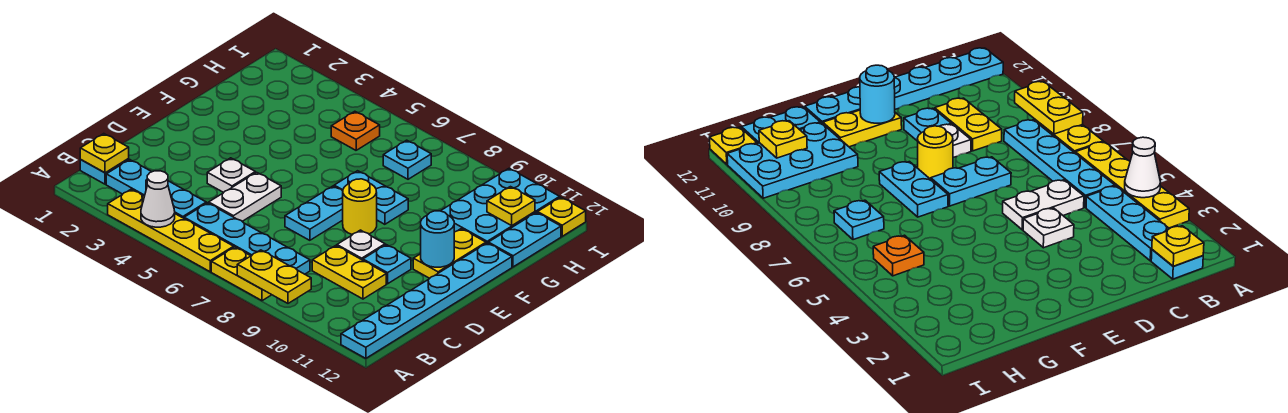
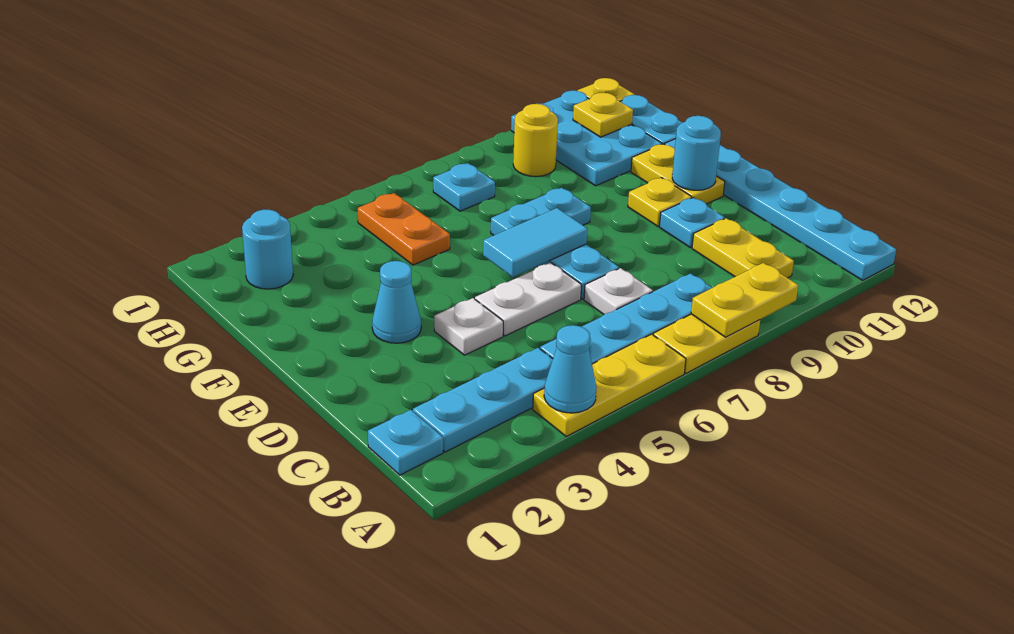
yellow 1x4 plate [108,189,234,272] -> yellow 1x3 plate [533,334,686,436]
white 1x1 cone [141,171,175,227] -> cyan 1x1 cone [544,325,597,413]
yellow 1x1 plate [80,134,129,173] -> yellow 1x1 plate moved to [628,178,692,226]
white 1x2 plate [209,172,281,221] -> white 1x2 plate turned to [475,263,582,336]
yellow 1x2 plate [312,246,386,299] -> yellow 1x2 plate turned to [692,218,794,278]
white 1x1 plate [337,230,385,260] -> white 1x1 plate moved to [584,268,653,314]
none -> cyan 1x1 cone [372,261,421,343]
none -> cyan 1x2 tile [483,208,587,277]
yellow 1x1 round brick [343,179,377,235] -> yellow 1x1 round brick moved to [513,104,558,177]
none -> cyan 1x1 round brick [242,210,293,289]
orange 1x1 plate [331,111,380,150] -> orange 1x2 plate [358,193,450,265]

